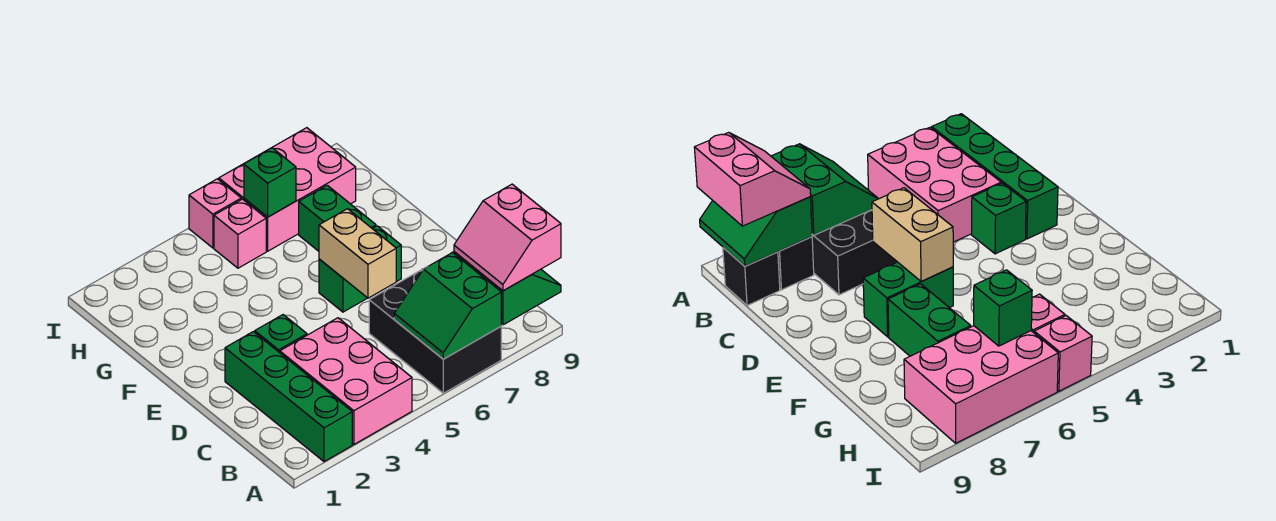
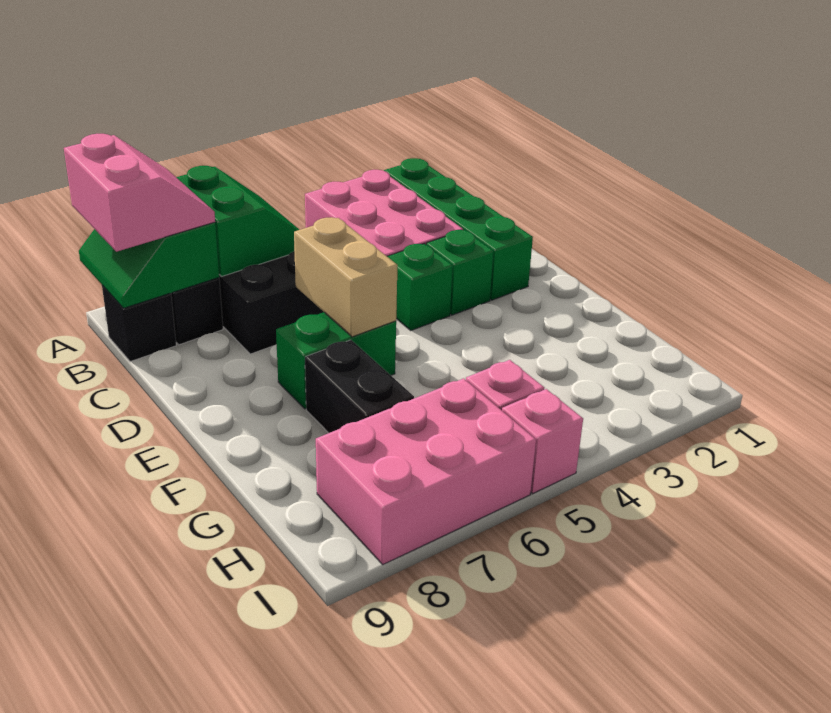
green 1x2 brick [299,185,376,251] -> black 1x2 brick [305,340,414,433]
green 1x1 brick [244,148,296,217] -> green 1x1 brick moved to [387,244,453,330]

